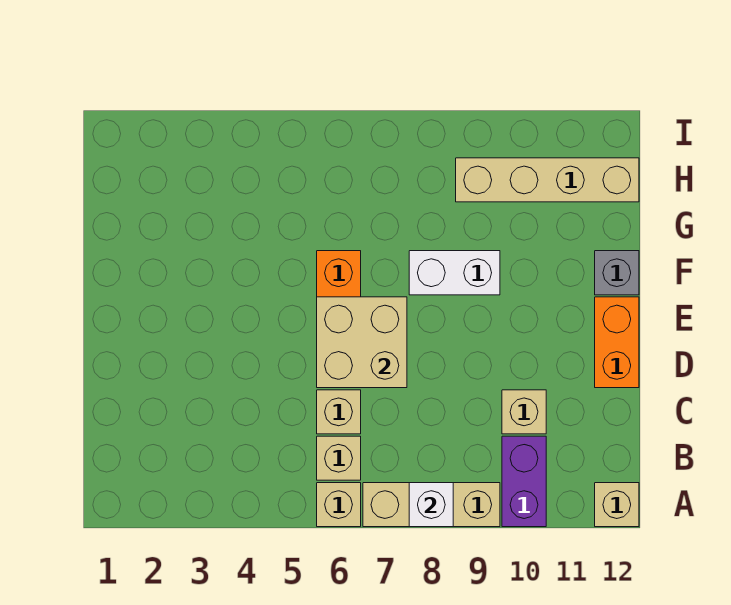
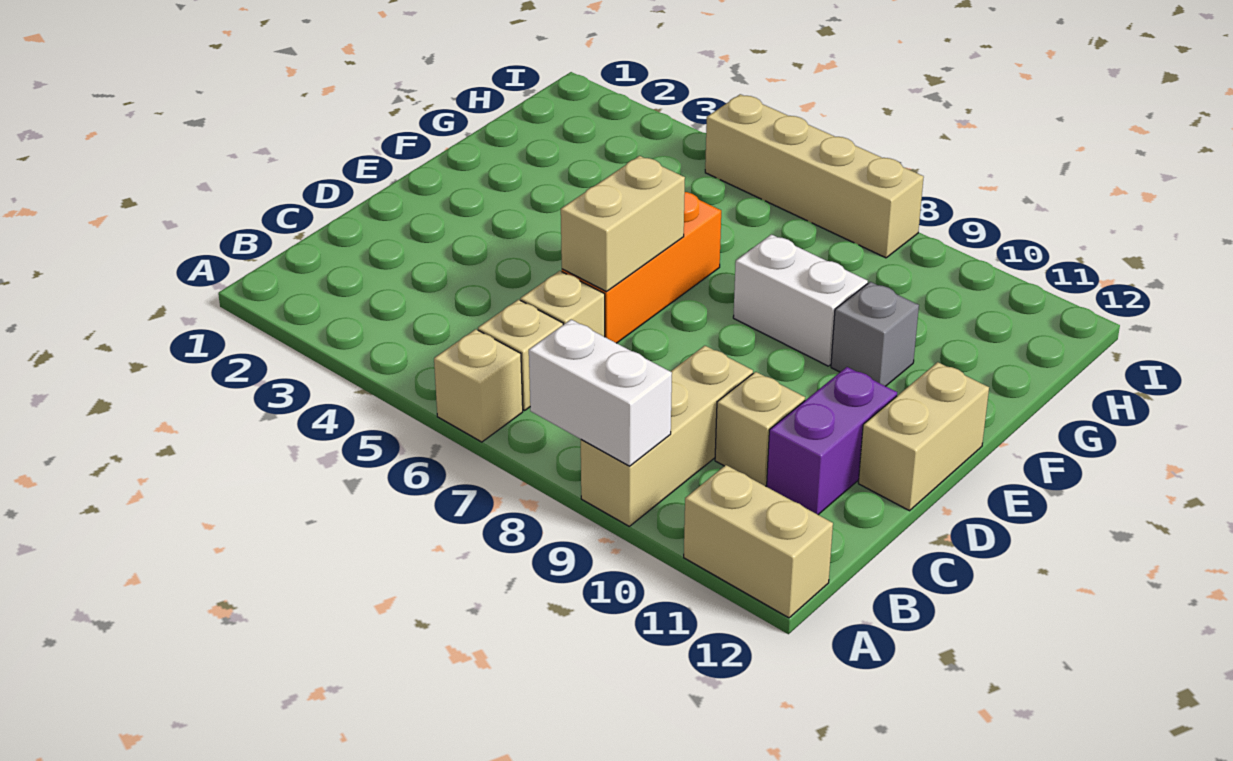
tan 1x3 brick [363,483,500,527] -> tan 1x3 brick turned to [581,346,753,526]
white 1x1 brick [409,483,453,527] -> white 1x2 brick [529,320,672,466]
purple 1x2 brick [502,436,546,527] -> purple 1x2 brick moved to [767,367,897,515]
tan 1x1 brick [595,483,639,527] -> tan 1x2 brick [684,465,833,618]
tan 2x2 brick [317,297,407,388] -> tan 1x2 brick [561,156,685,292]
orange 1x2 brick [595,297,639,388] -> tan 1x2 brick [858,362,989,511]
grey 1x1 brick [595,251,639,295] -> grey 1x1 brick moved to [831,282,919,386]
tan 1x4 brick [456,158,639,202] -> tan 1x4 brick moved to [705,94,924,258]

